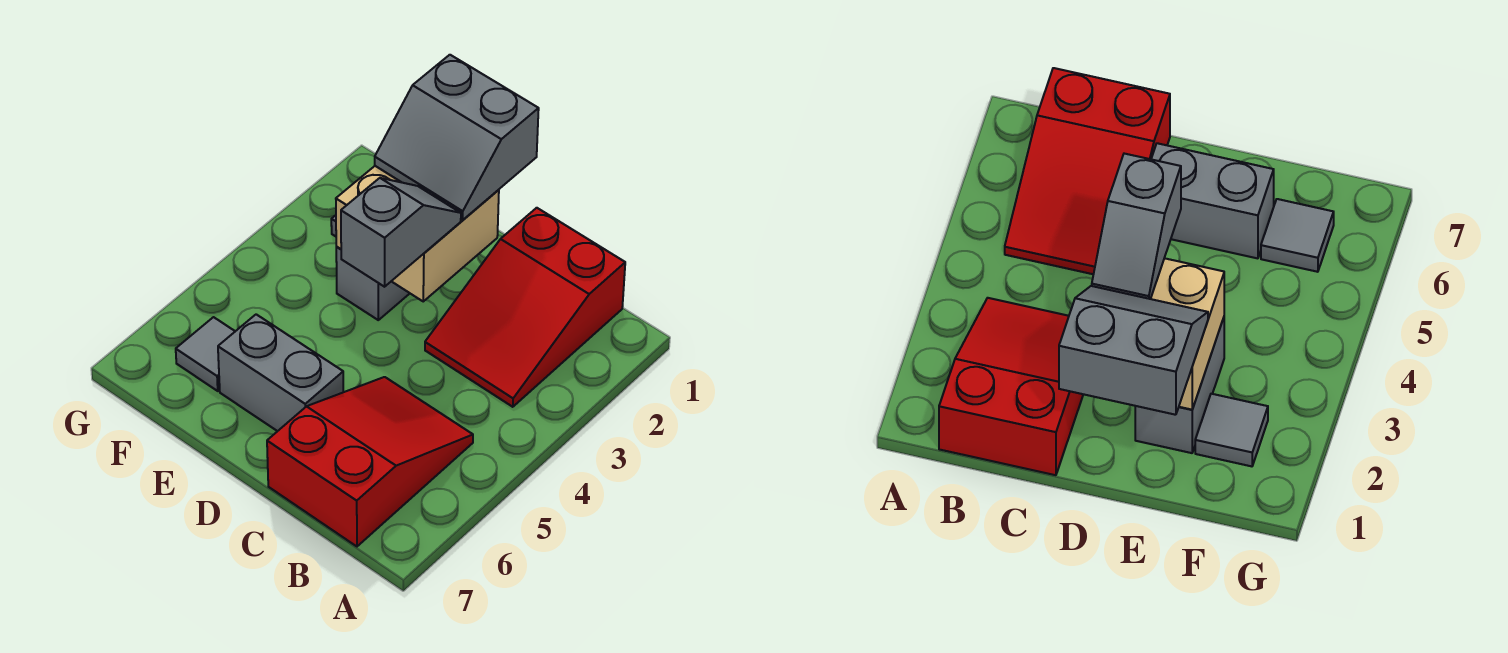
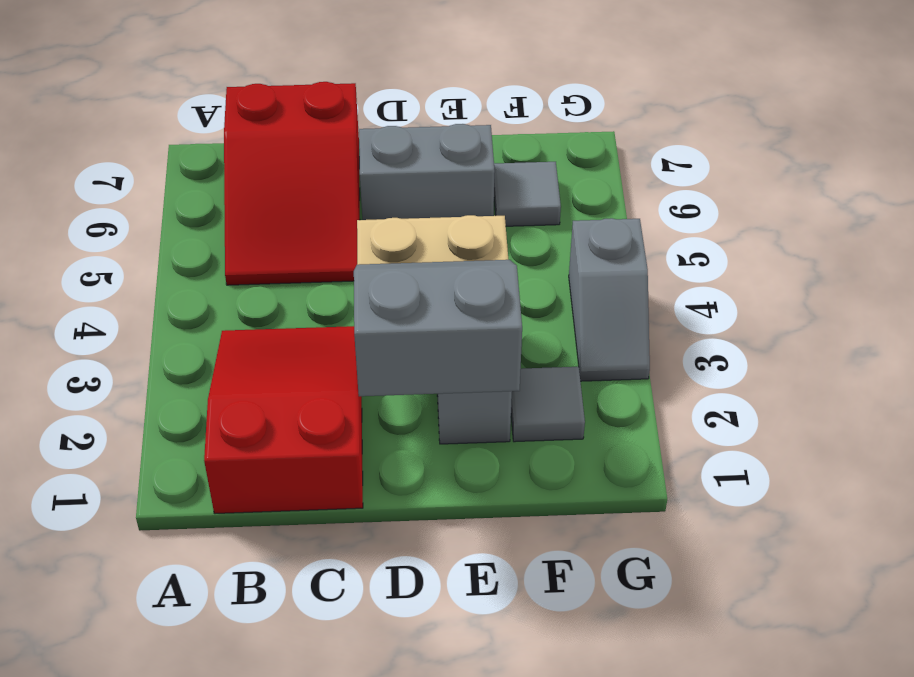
grey 1x2 slope [341,178,461,287] -> grey 1x2 slope moved to [569,218,650,381]

